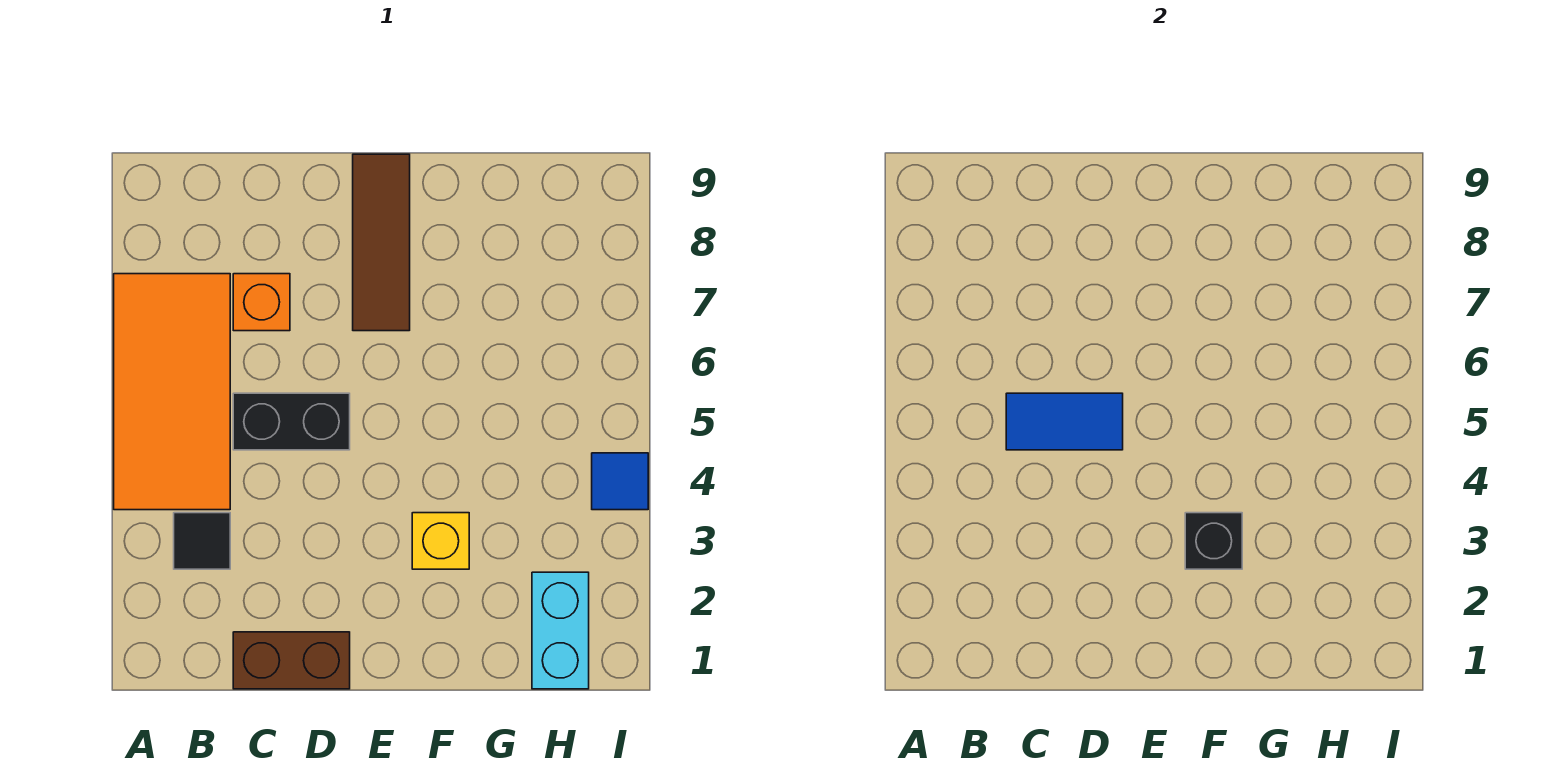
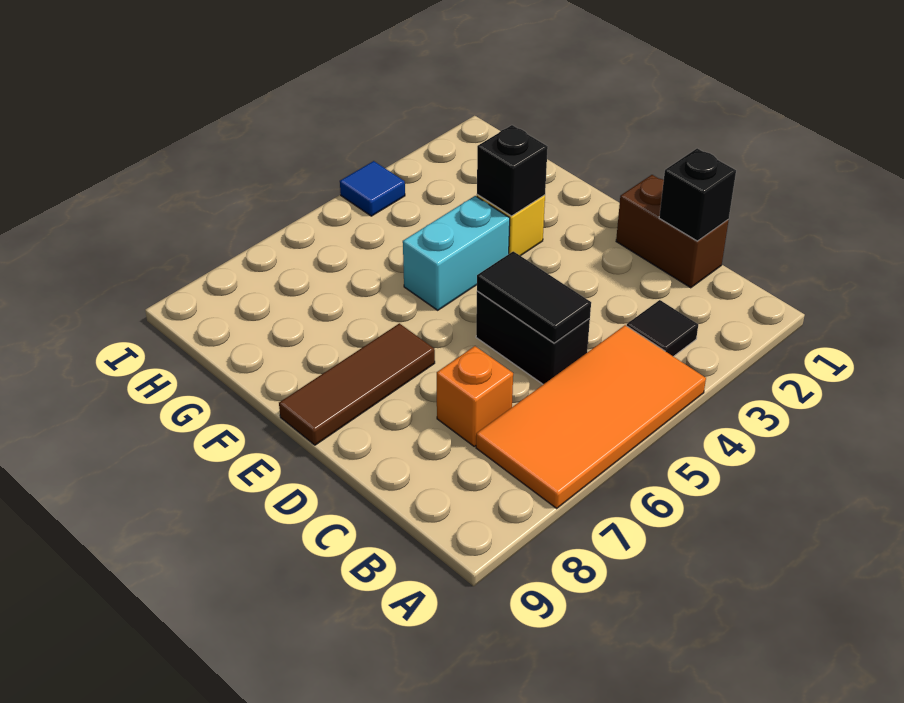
none -> black 1x1 brick [659,148,736,241]
blue 1x2 tile [1006,393,1123,450] -> black 1x2 tile [477,251,591,343]
cyan 1x2 brick [532,572,589,689] -> cyan 1x2 brick moved to [403,196,510,310]

